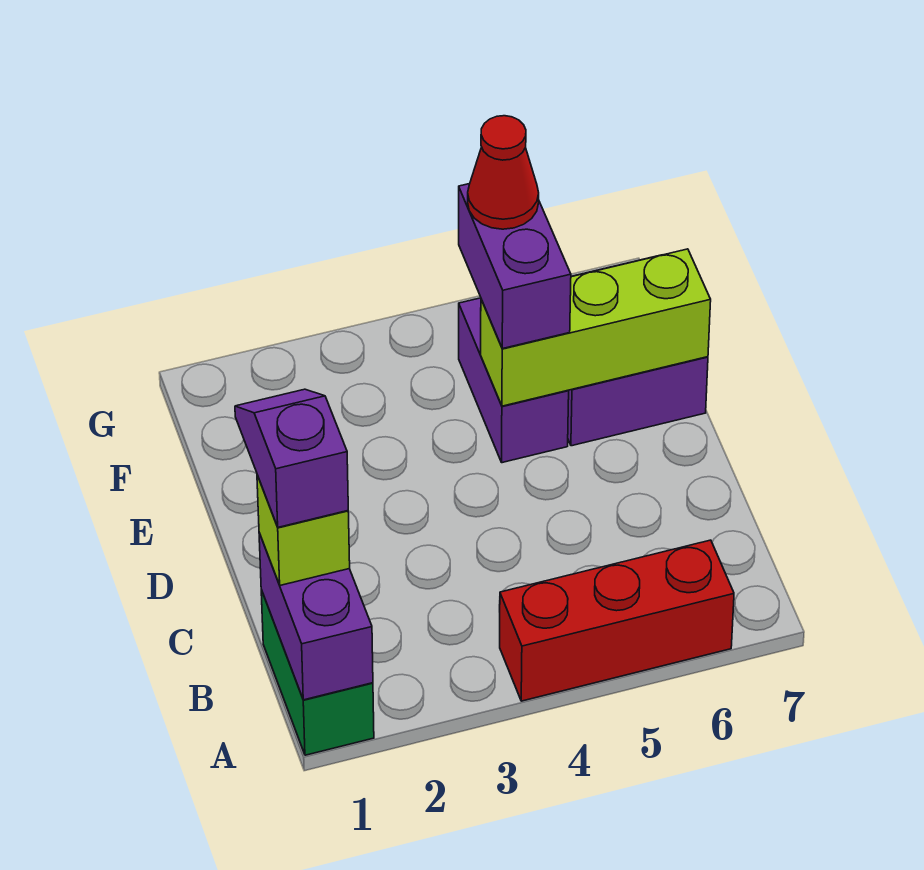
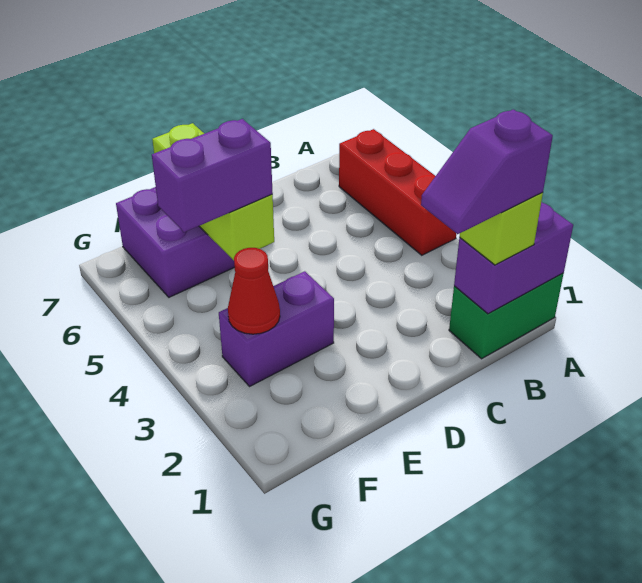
purple 1x2 brick [459,298,569,463] -> purple 1x2 brick moved to [219,271,334,386]
red 1x1 cone [468,116,539,229] -> red 1x1 cone moved to [228,248,280,334]

